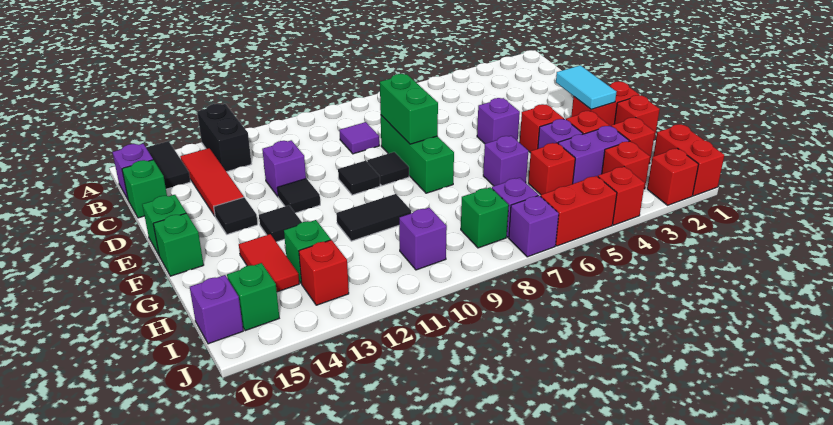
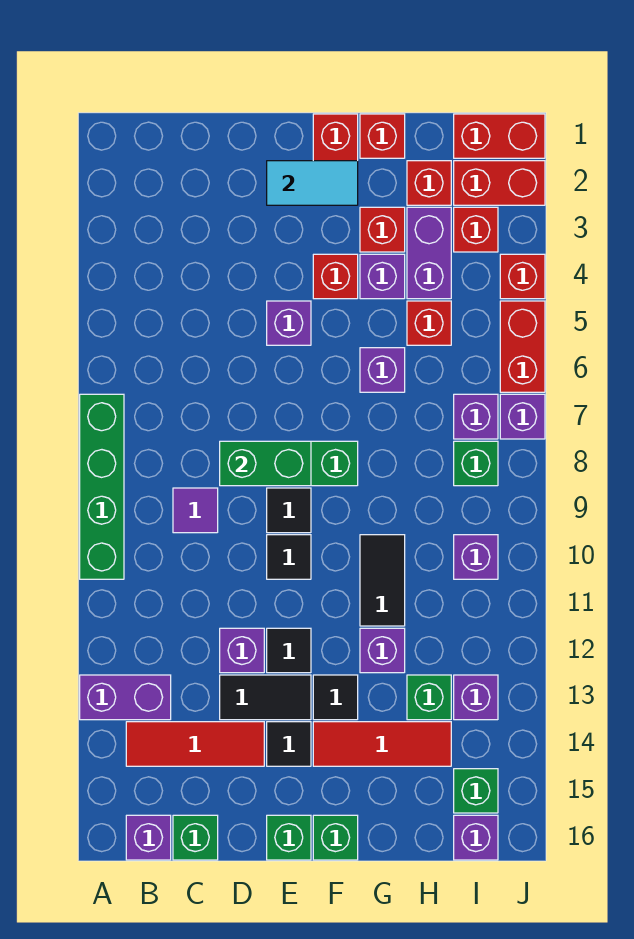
none -> green 1x4 brick [80,394,124,579]
black 1x2 brick [197,104,251,172] -> purple 1x2 brick [80,675,171,720]
black 1x2 tile [146,141,190,189] -> black 1x2 tile moved to [220,675,311,720]
none -> purple 1x1 brick [360,628,405,673]
red 1x2 tile [239,234,299,292] -> red 1x3 tile [313,722,451,766]
red 1x1 brick [299,240,349,305] -> purple 1x1 brick [454,675,498,720]
red 1x1 brick [647,148,699,205] -> red 1x2 brick [454,161,545,205]

